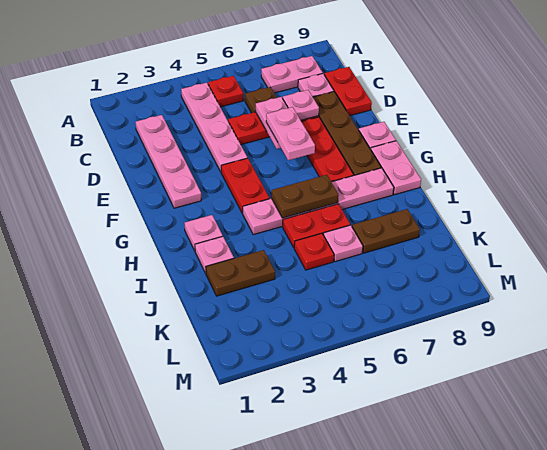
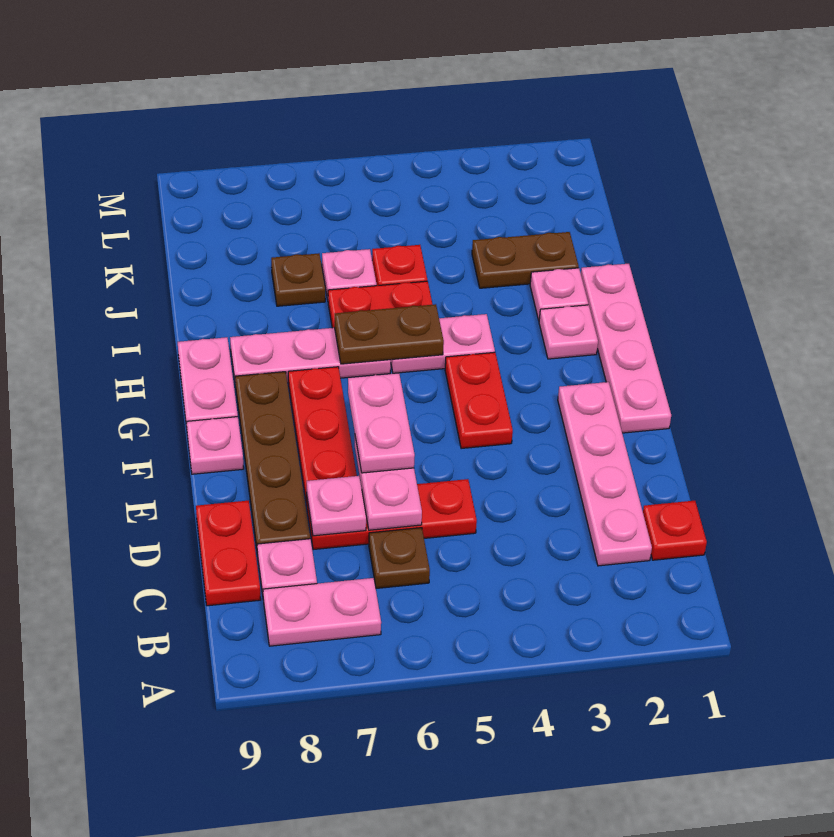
pink 1x4 plate [181,83,247,172] -> pink 1x4 plate moved to [581,264,671,433]
red 1x1 plate [208,76,243,107] -> red 1x1 plate moved to [643,501,707,560]
brown 1x2 plate [352,209,420,253] -> brown 1x1 plate [271,253,325,306]

